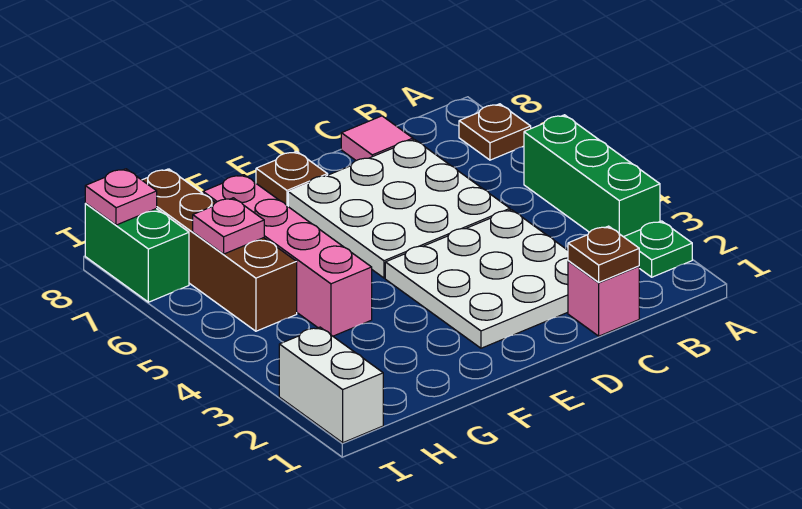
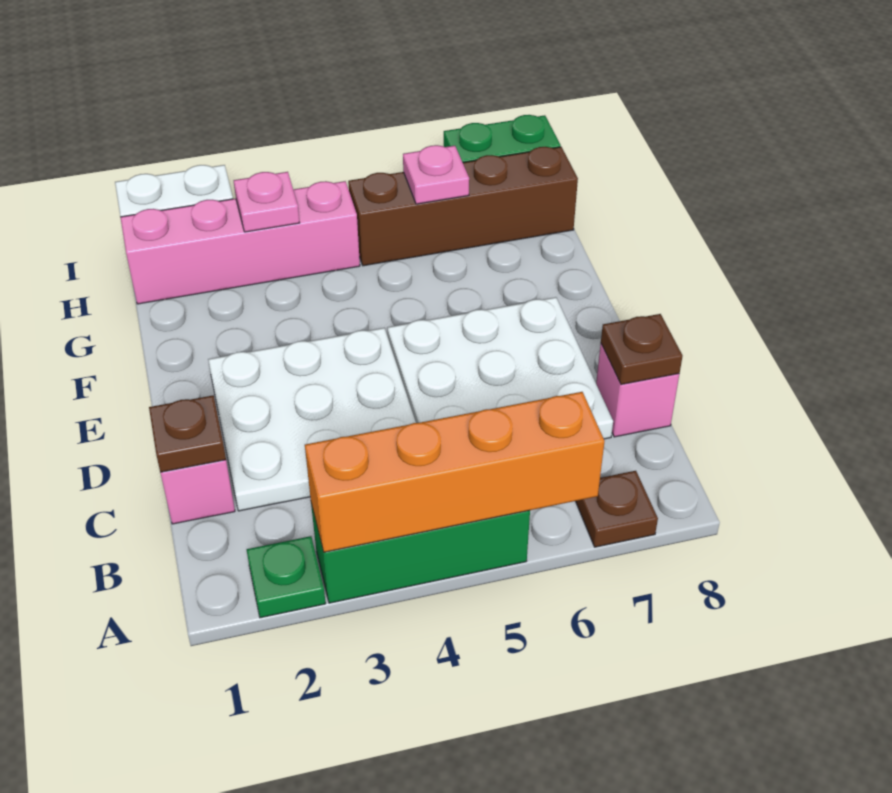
none -> orange 1x4 brick [305,392,605,552]
pink 1x1 tile [341,116,413,161] -> pink 1x1 brick [596,344,679,437]
brown 1x1 plate [256,151,328,206] -> brown 1x1 plate moved to [601,314,682,385]
pink 1x4 brick [203,175,372,336] -> pink 1x4 brick moved to [120,181,360,304]
pink 1x1 plate [85,169,157,225] -> pink 1x1 plate moved to [234,172,300,232]

